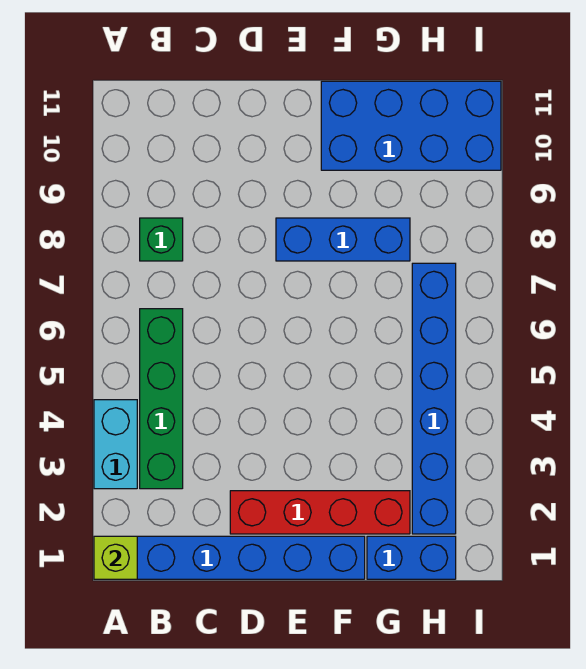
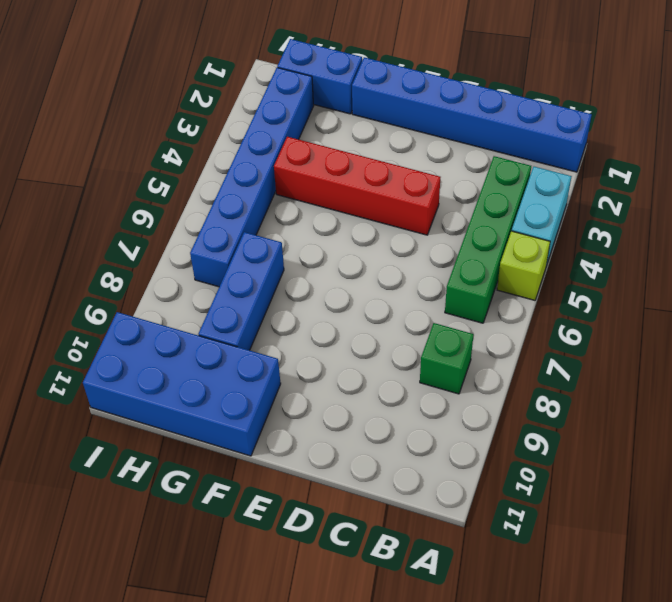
lime 1x1 brick [94,536,137,579] -> lime 1x1 brick moved to [497,231,550,300]
red 1x4 brick [230,491,410,534] -> red 1x4 brick moved to [274,137,440,235]
blue 1x3 brick [276,218,410,261] -> blue 1x3 brick turned to [199,232,284,350]

